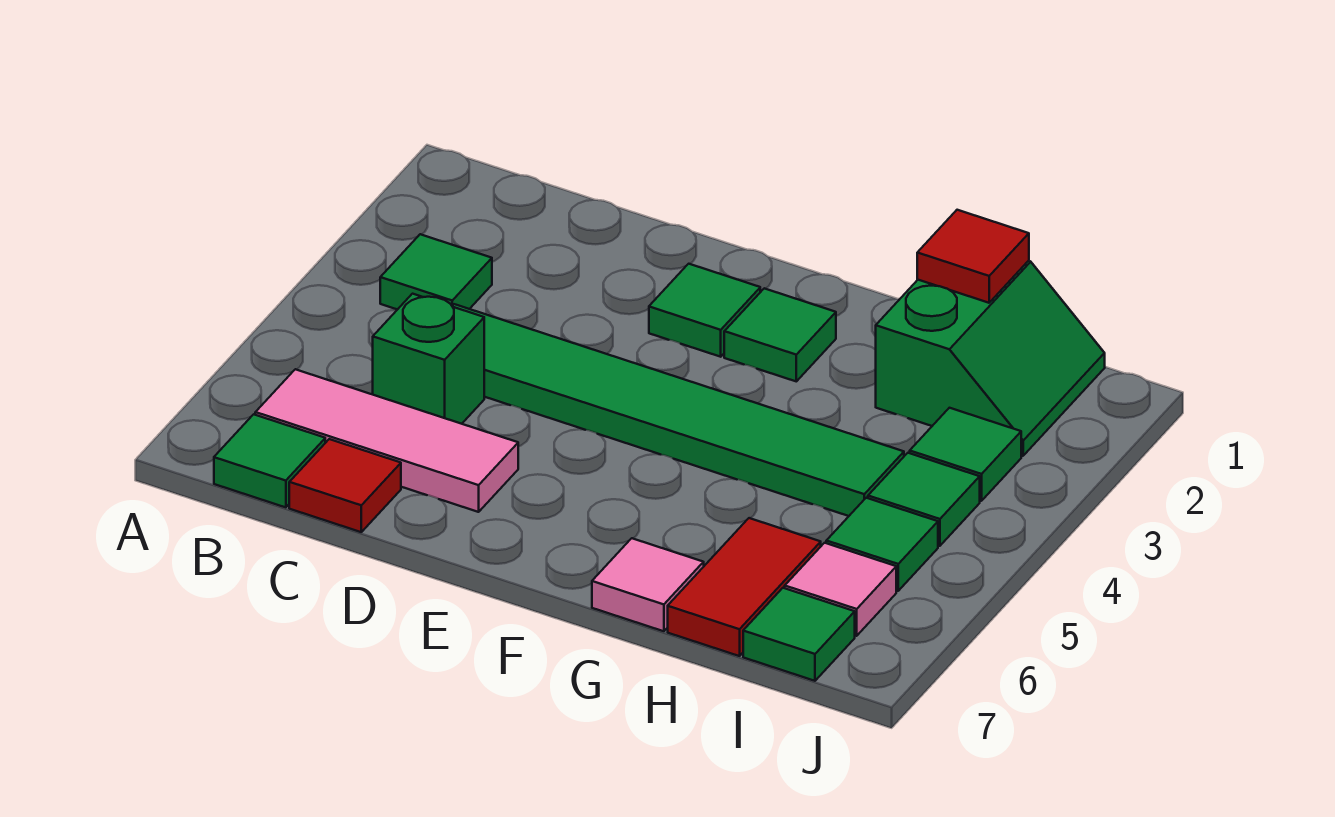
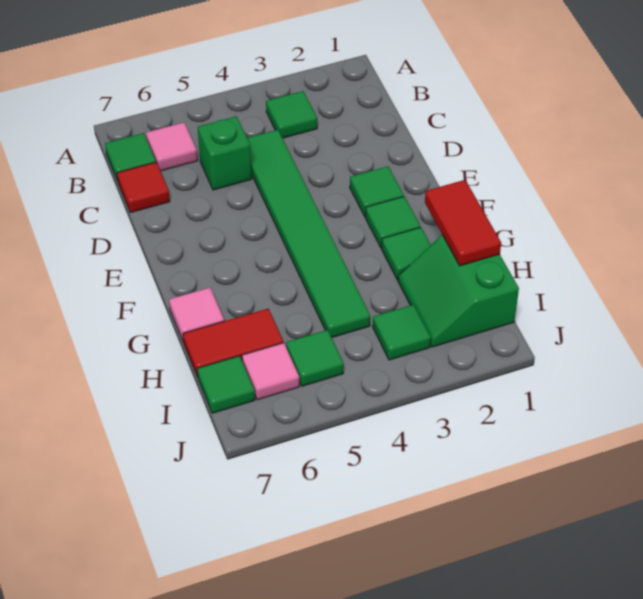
pink 1x3 tile [255,369,518,512] -> pink 1x1 tile [146,122,198,171]
green 2x2 slope [876,261,1105,456] -> green 2x2 slope turned to [398,235,519,347]
red 1x1 tile [917,210,1029,303] -> red 1x2 tile [425,180,501,266]
green 1x1 tile [868,453,980,546] -> green 1x1 tile moved to [382,227,431,280]

